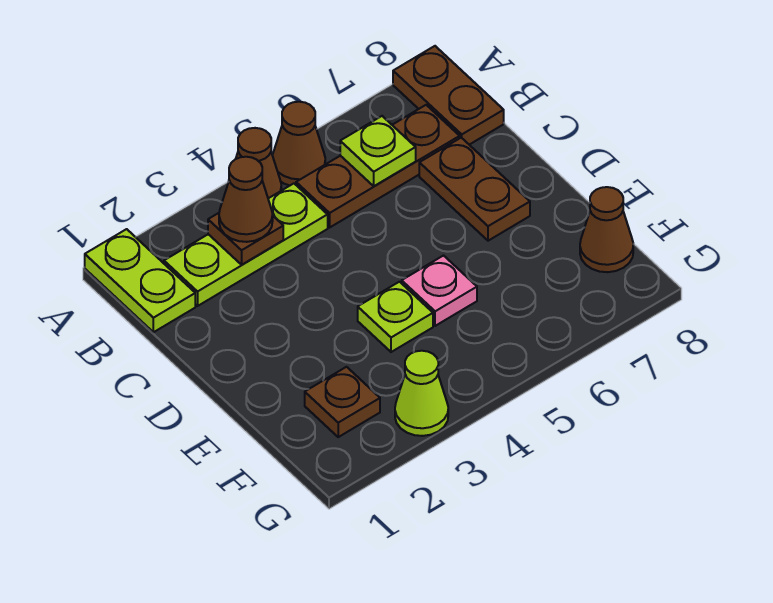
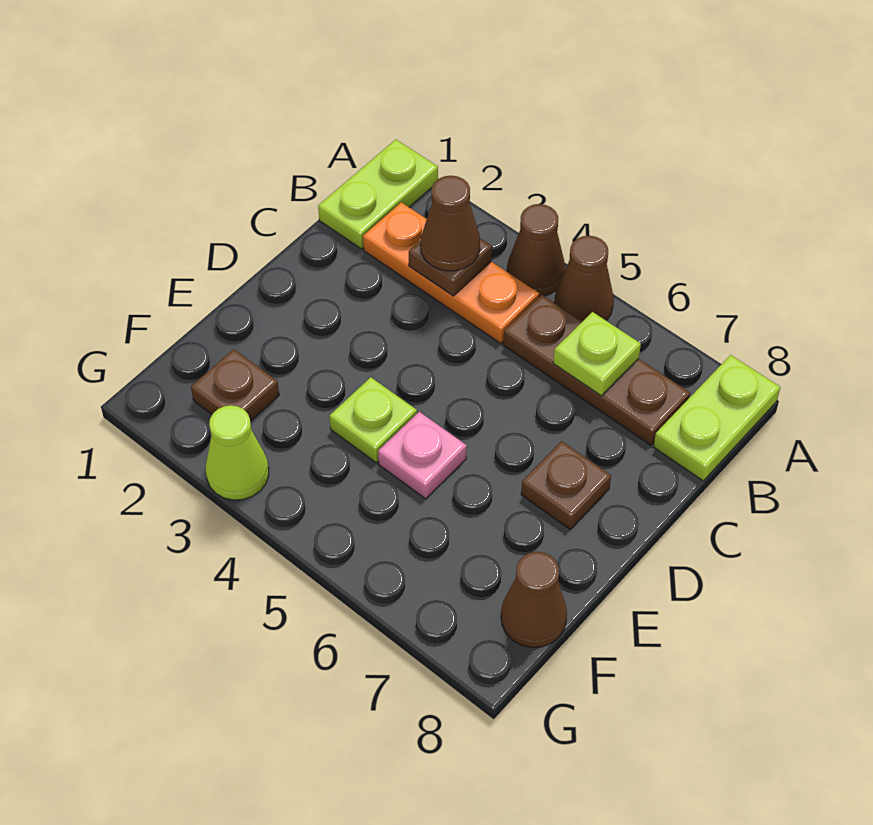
brown 1x2 plate [393,46,504,145] -> lime 1x2 plate [653,355,780,481]
lime 1x3 plate [164,184,328,306] -> orange 1x3 plate [363,202,539,343]
brown 1x2 plate [419,138,530,241] -> brown 1x1 plate [521,441,611,529]

